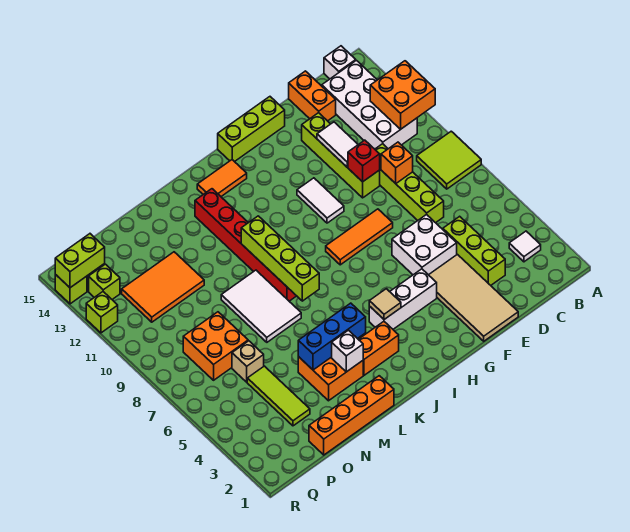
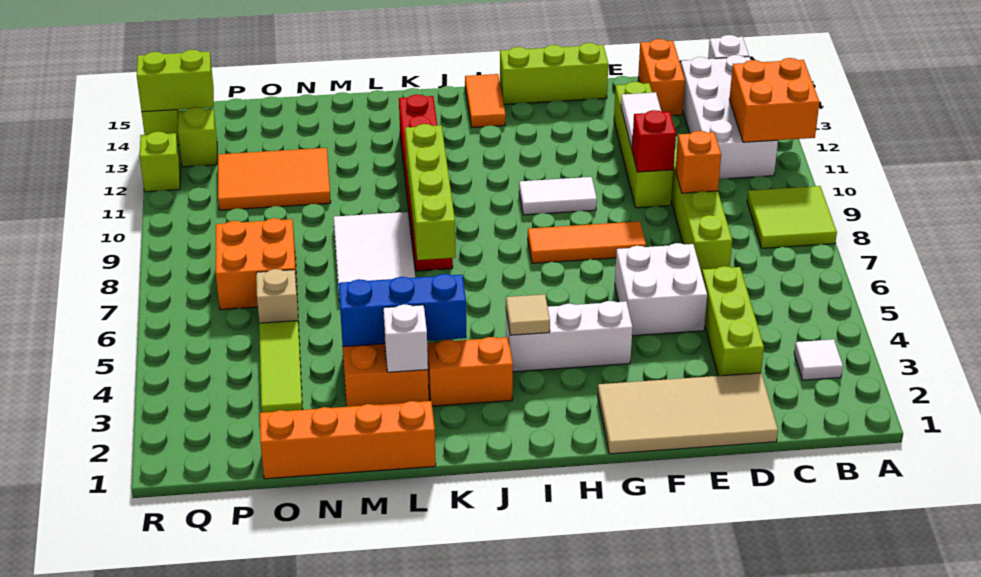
tan 2x4 tile [429,254,518,341] -> tan 2x4 tile turned to [598,373,778,454]
white 1x2 tile [297,178,344,223] -> white 1x2 tile turned to [519,177,597,215]
orange 1x2 tile [197,160,247,196] -> orange 1x2 tile turned to [465,74,506,128]

